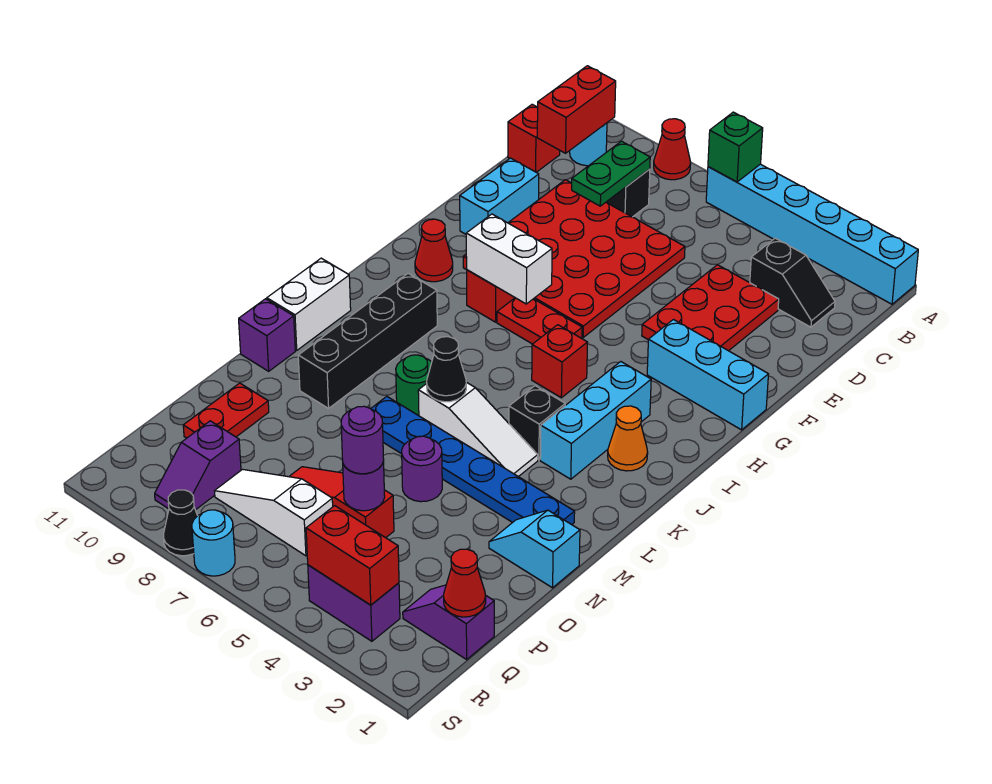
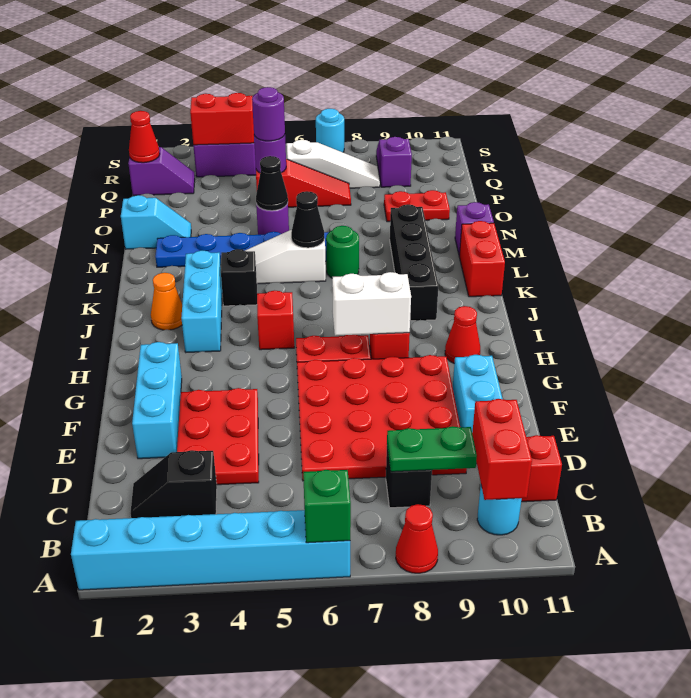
green 1x2 plate [572,141,650,206] -> green 1x2 plate turned to [387,426,477,472]
cyan 1x3 brick [647,320,768,430] -> cyan 1x3 brick turned to [132,342,182,459]
white 1x2 brick [267,258,351,350] -> red 1x2 brick [459,221,505,297]
red 1x2 plate [183,383,269,438] -> red 1x2 plate turned to [384,190,450,222]
black 1x1 cone [164,490,197,556] -> black 1x1 cone moved to [256,156,288,211]

